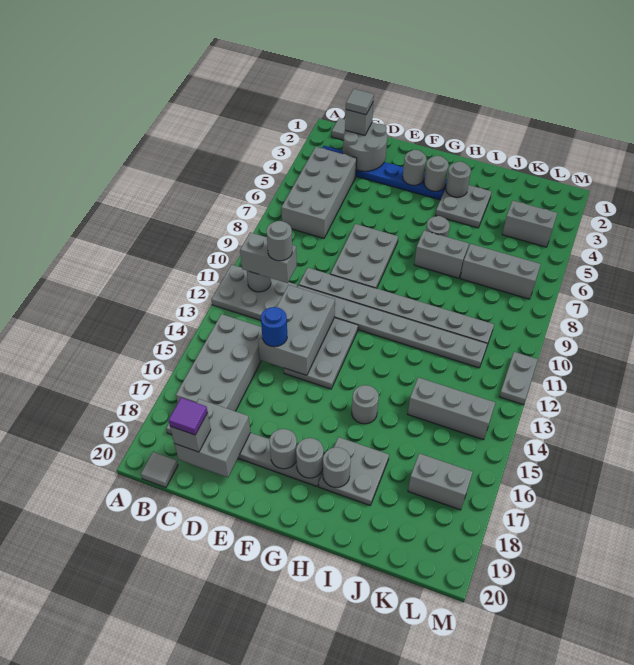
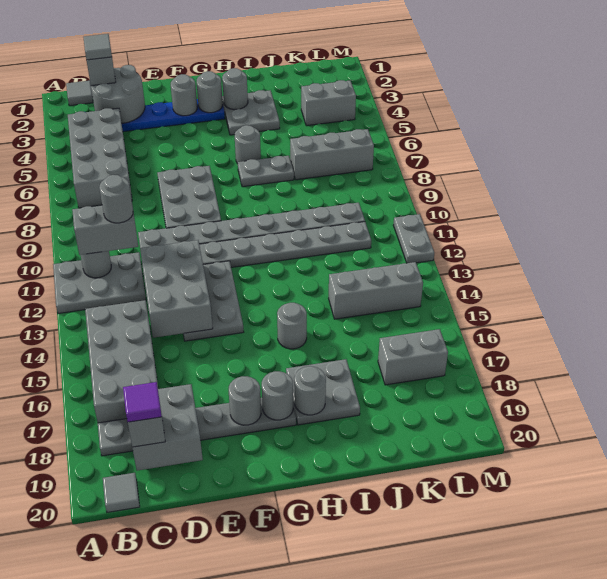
blue 1x1 round brick [261,307,287,347] -> none
grey 1x2 brick [414,231,469,278] -> grey 1x2 plate [238,156,294,187]

